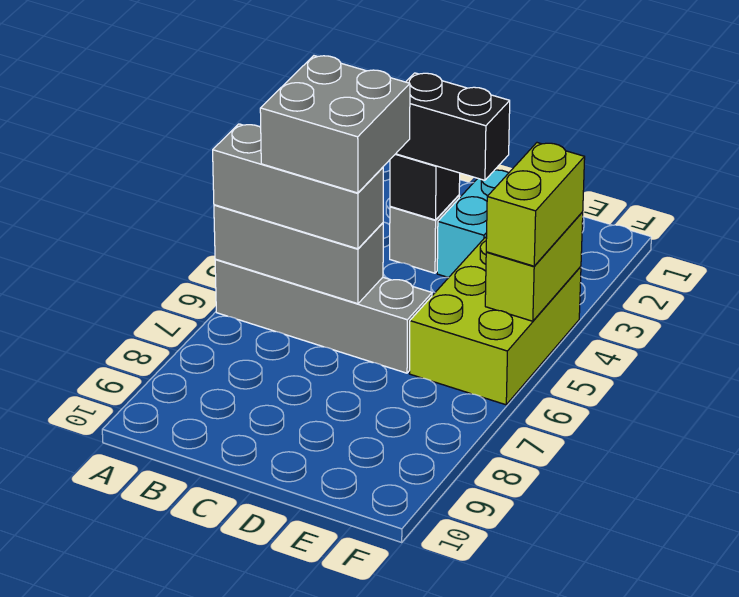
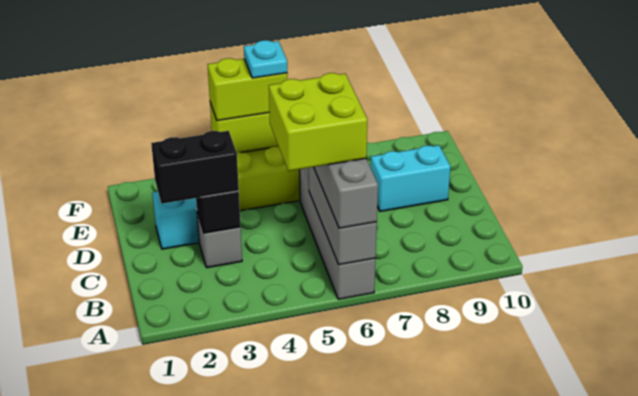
grey 2x2 brick [260,56,410,193] -> lime 2x2 brick [269,73,368,171]
black 1x2 brick [396,73,510,180] -> black 1x2 brick turned to [151,131,239,204]
none -> cyan 1x2 brick [371,145,451,211]
none -> cyan 1x1 plate [244,40,287,78]

